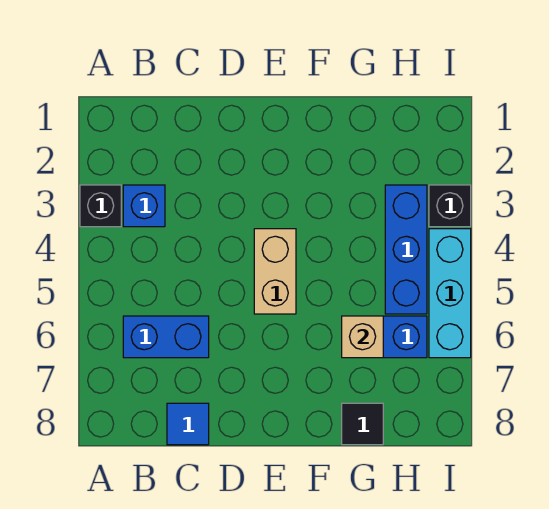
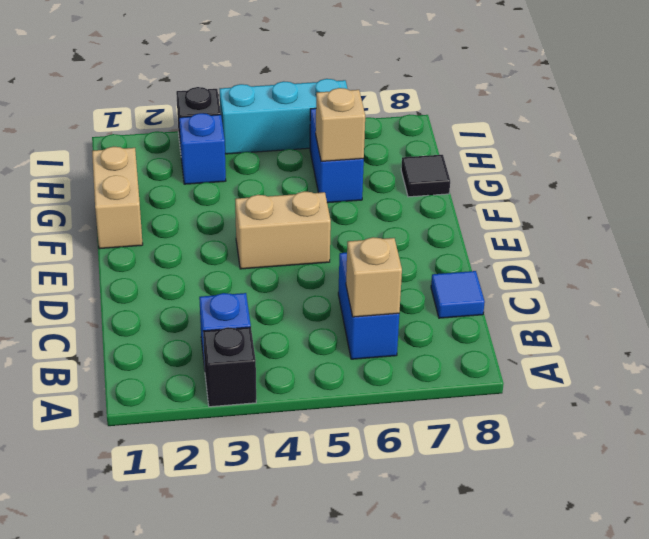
none -> tan 1x1 brick [346,237,402,317]
none -> tan 1x2 brick [92,147,143,249]
blue 1x3 brick [385,185,427,314] -> blue 1x1 brick [179,113,226,184]

